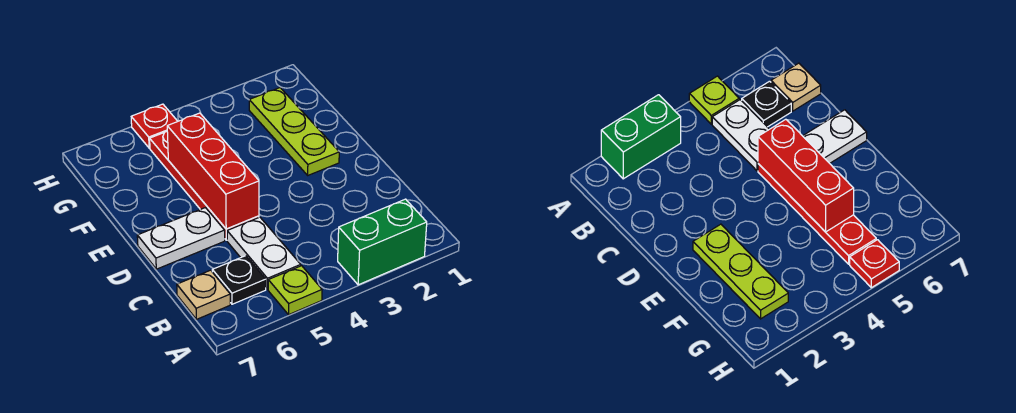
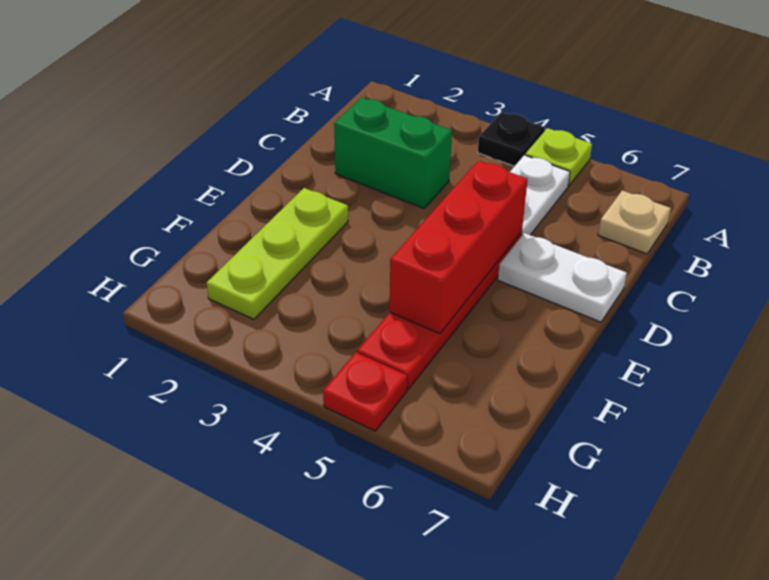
green 1x2 brick [338,199,427,285] -> green 1x2 brick moved to [334,98,452,208]
black 1x1 plate [212,256,266,304] -> black 1x1 plate moved to [478,112,545,166]

